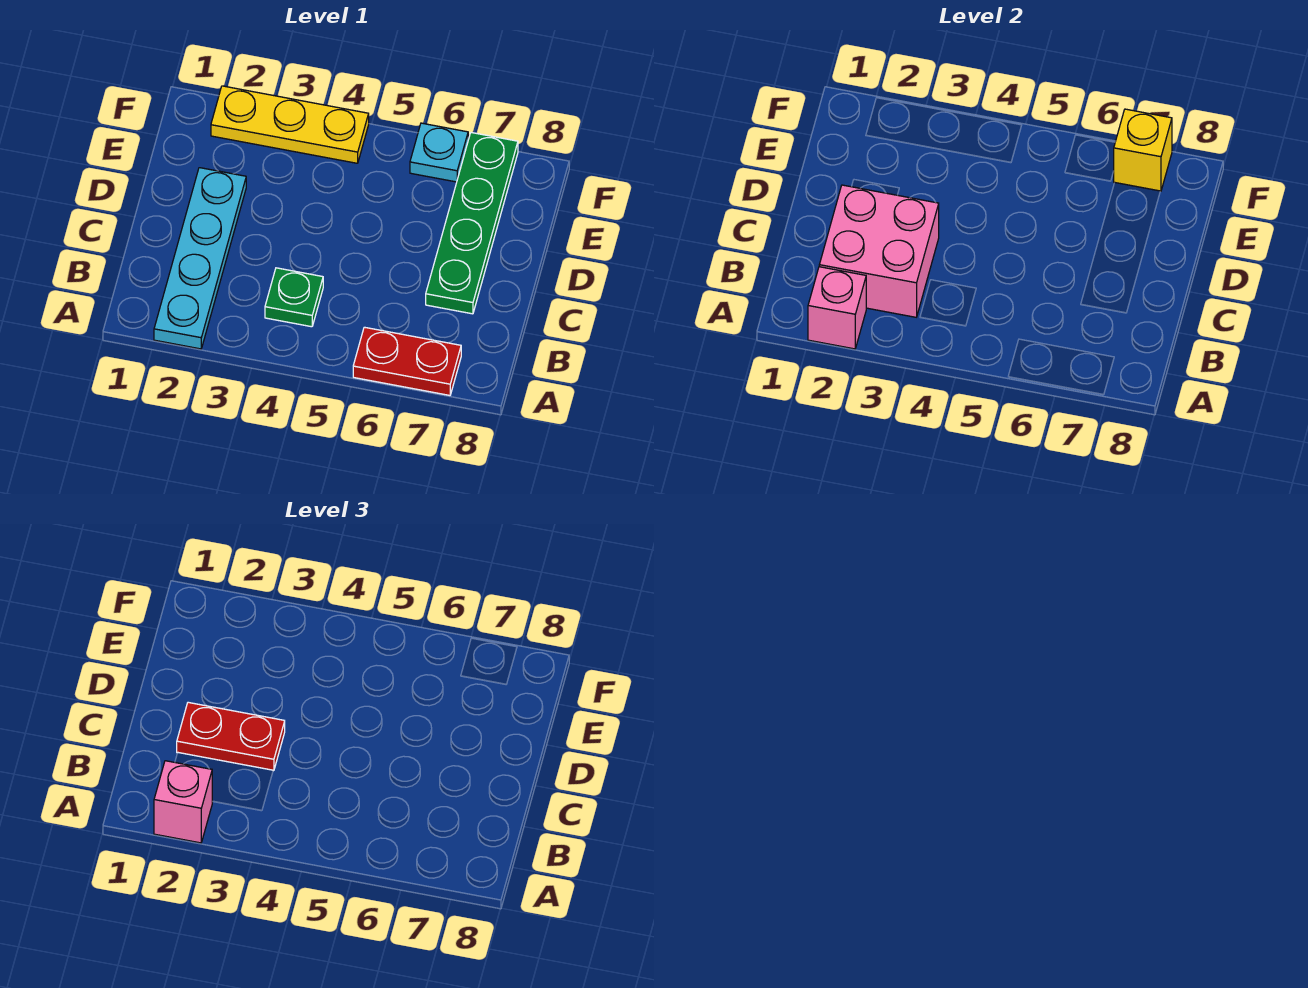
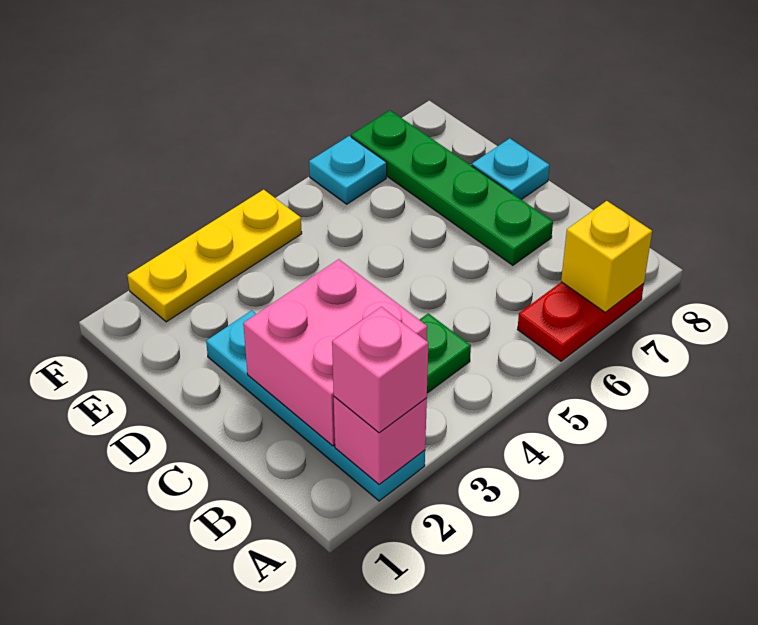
red 1x2 plate [177,702,285,771] -> none
none -> cyan 1x1 plate [472,138,550,200]
yellow 1x1 brick [1113,109,1172,191] -> yellow 1x1 brick moved to [561,201,652,312]

